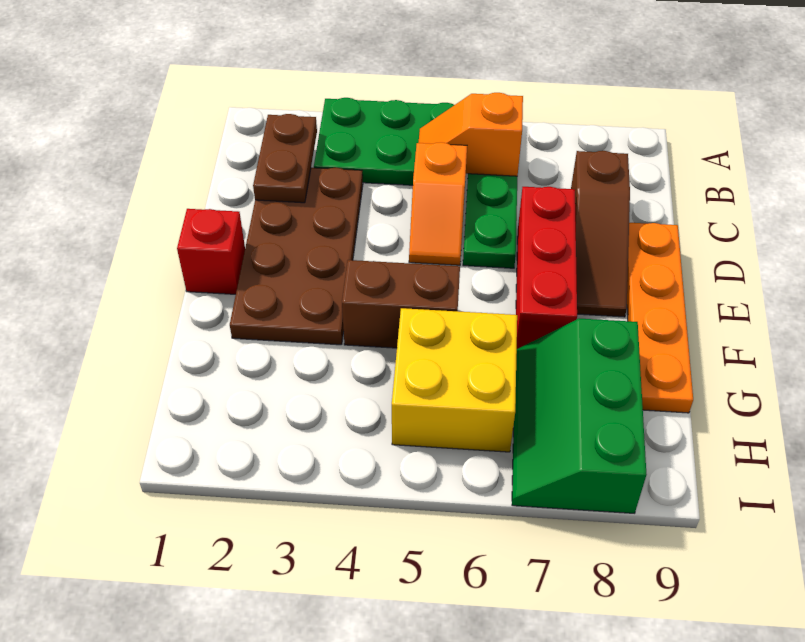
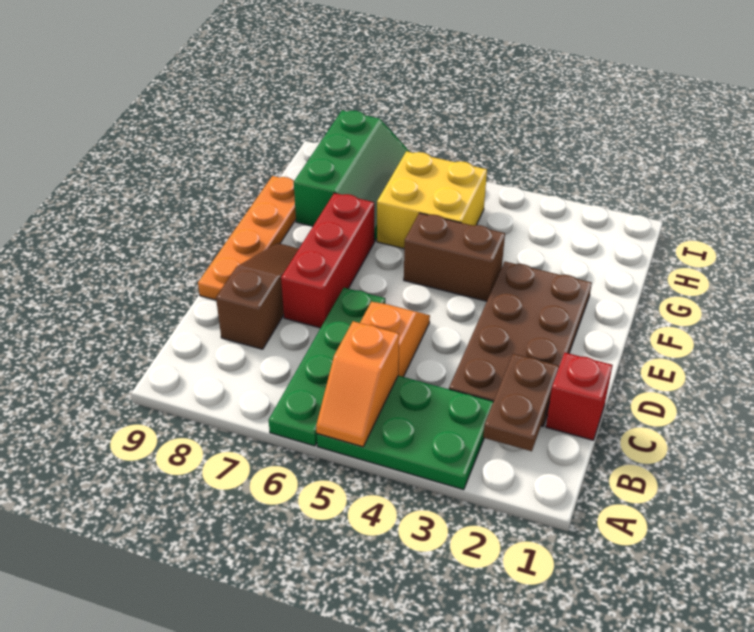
orange 1x2 slope [419,93,523,176] -> orange 1x2 slope turned to [316,321,399,447]
red 1x1 brick [177,209,245,294] -> red 1x1 brick moved to [546,352,613,440]

